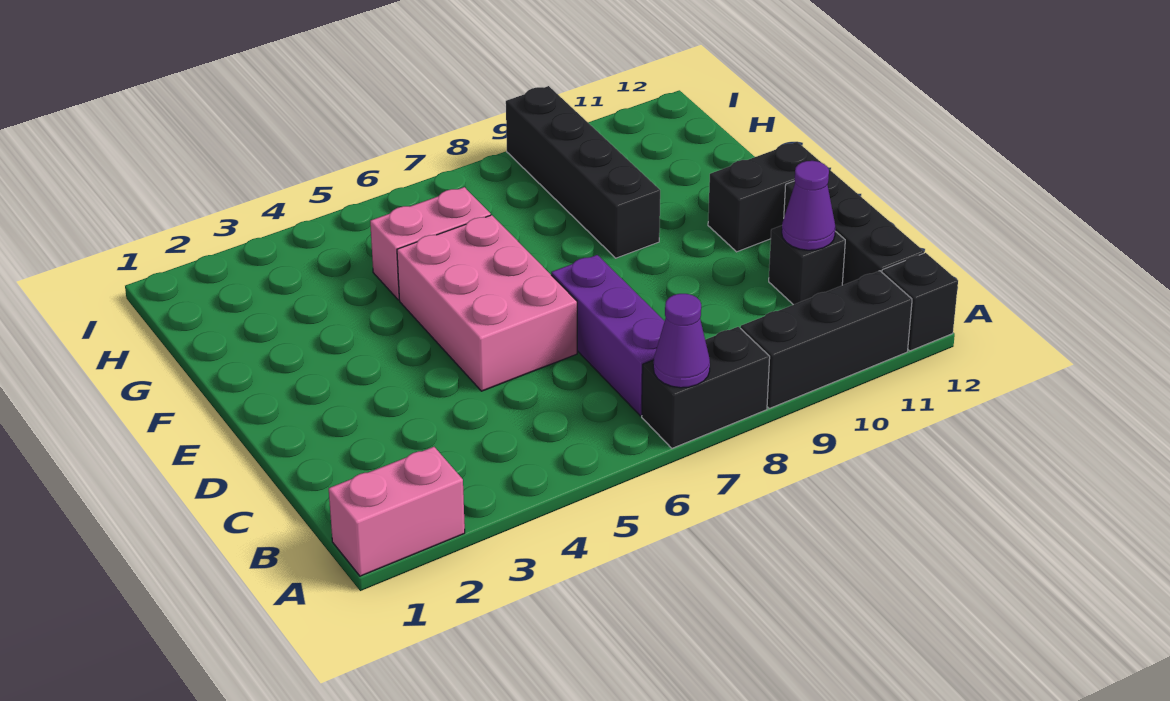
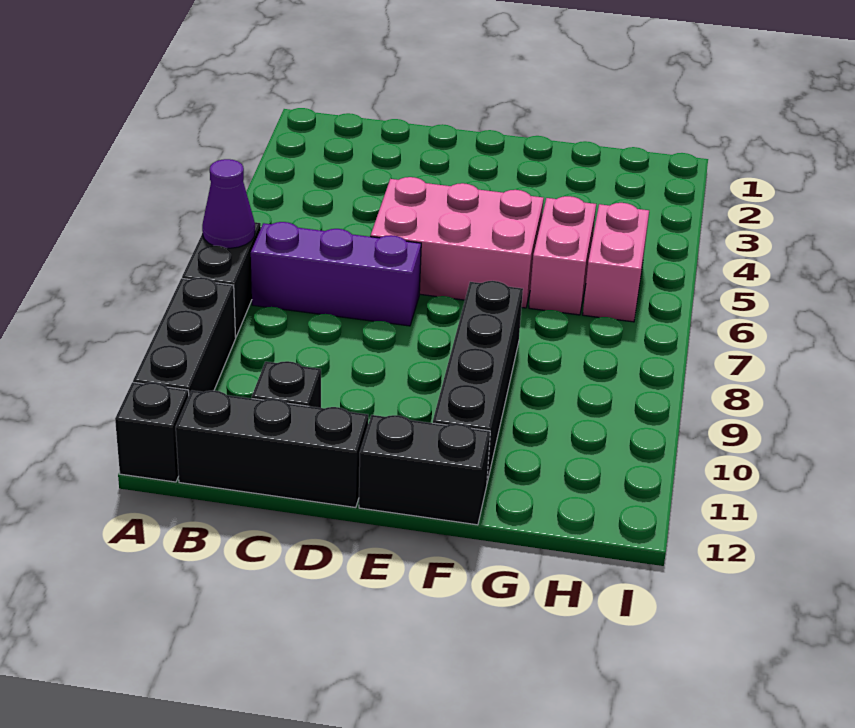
pink 1x2 brick [329,447,465,576] -> pink 1x2 brick moved to [583,203,649,322]
purple 1x1 cone [782,161,836,250] -> none
black 1x2 brick [708,142,820,252] -> black 1x2 brick turned to [359,415,490,525]
black 1x4 brick [506,86,660,258] -> black 1x4 brick turned to [433,281,523,482]

